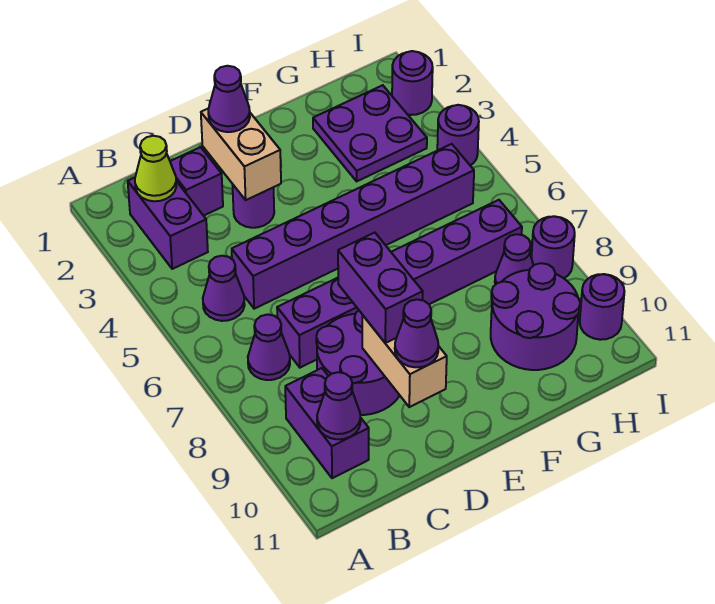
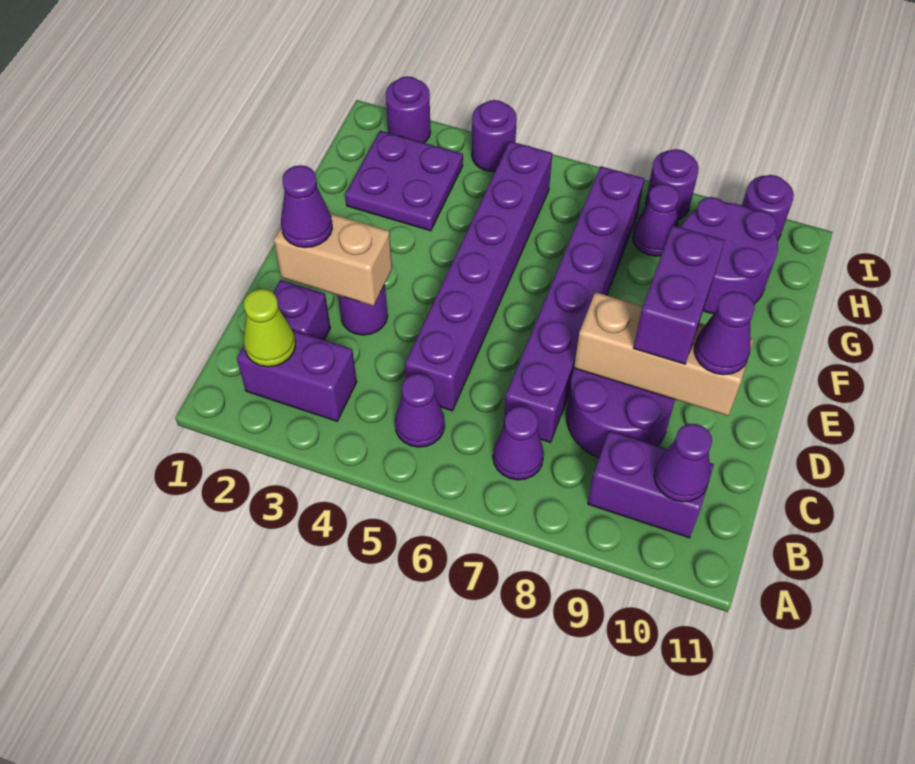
purple 1x2 brick [338,233,423,343] -> purple 1x2 brick turned to [634,225,725,364]
tan 1x2 brick [362,315,447,407] -> tan 1x3 brick [574,292,754,416]

